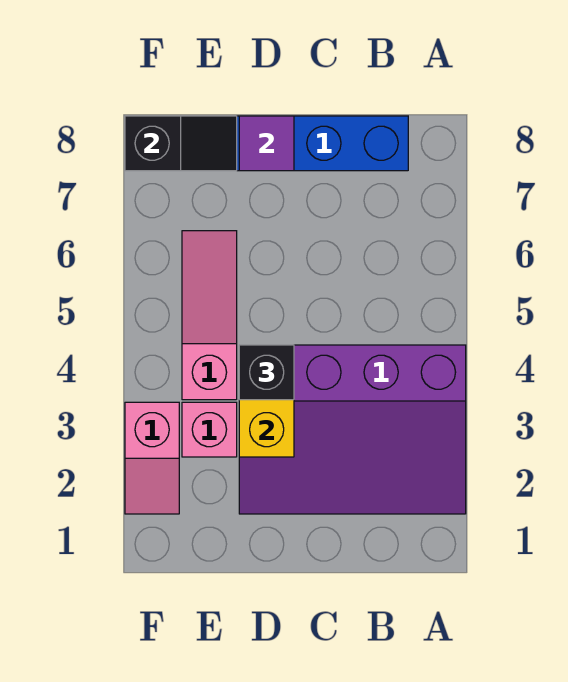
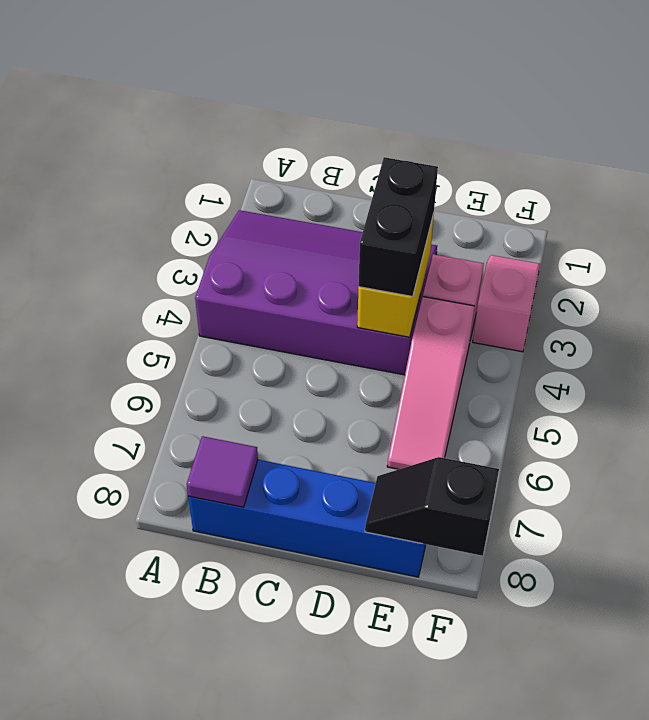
black 1x1 brick [239,345,294,400] -> black 1x2 brick [359,157,438,297]
purple 1x1 tile [239,116,294,171] -> purple 1x1 tile moved to [187,436,258,507]

